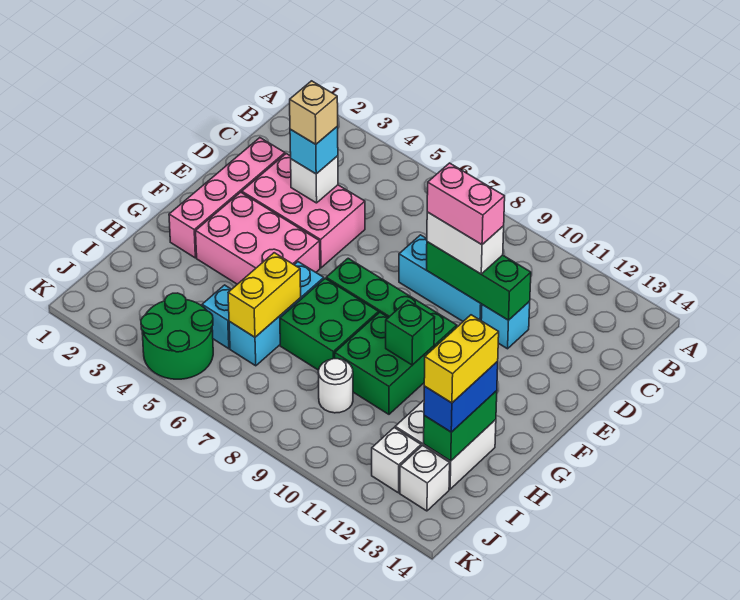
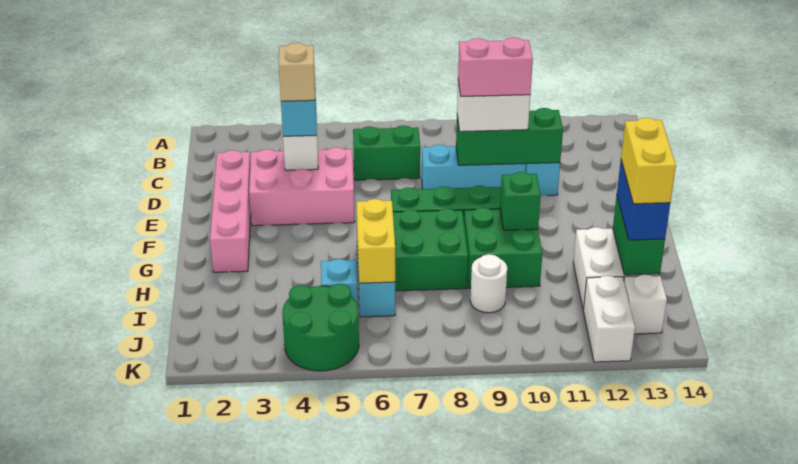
none -> green 1x2 brick [353,126,420,180]
pink 2x3 brick [196,192,320,284] -> none
white 1x1 brick [372,428,421,493] -> white 1x2 brick [583,276,635,362]

